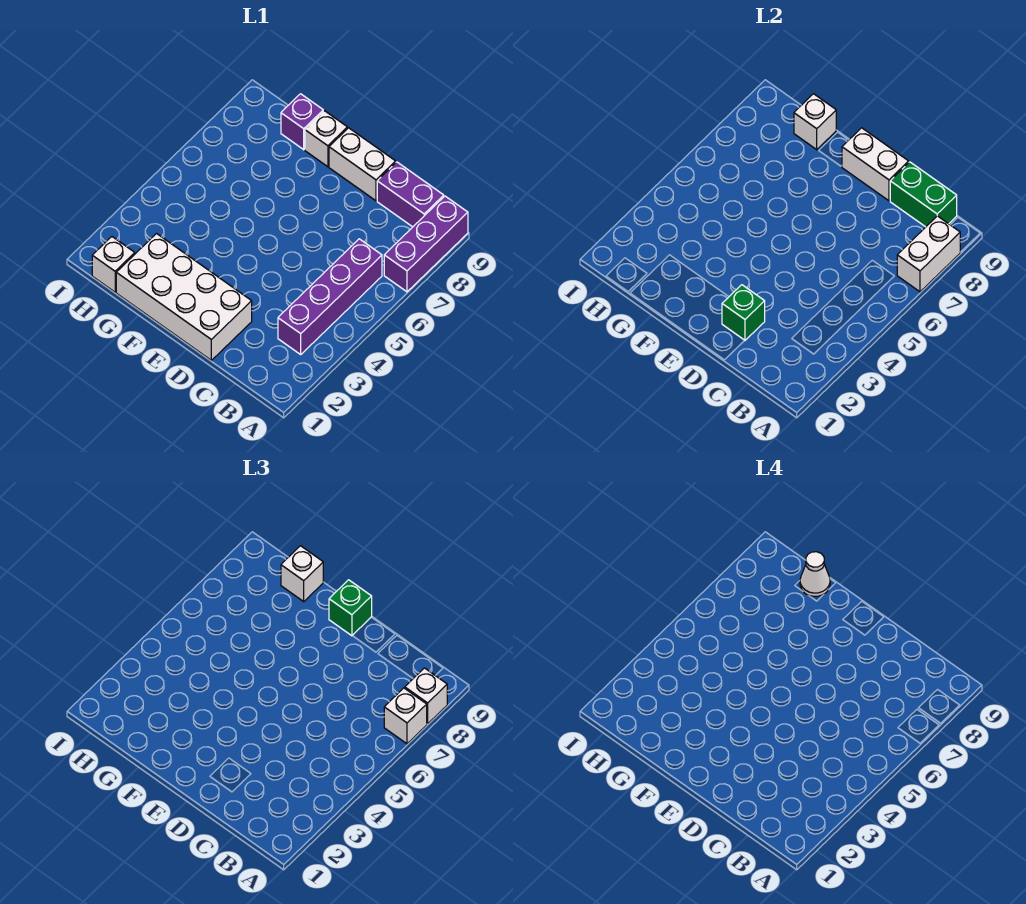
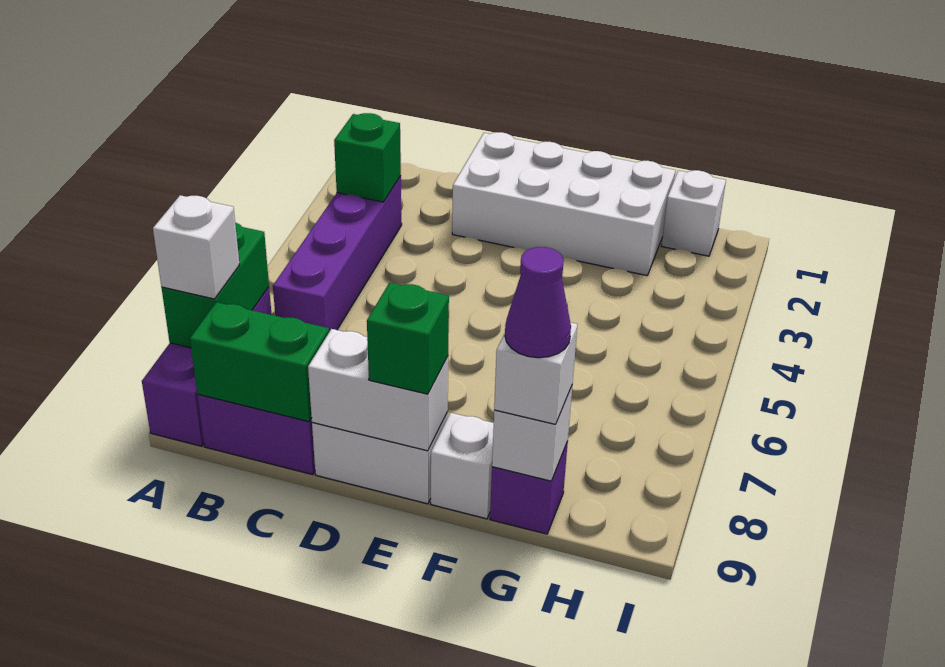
white 1x2 brick [897,216,960,292] -> green 1x2 brick [162,223,269,348]
white 1x1 brick [384,688,427,744] -> none
green 1x1 brick [722,285,765,341] -> green 1x1 brick moved to [334,113,401,202]
white 1x1 cone [800,552,830,597] -> purple 1x1 cone [505,247,571,358]

